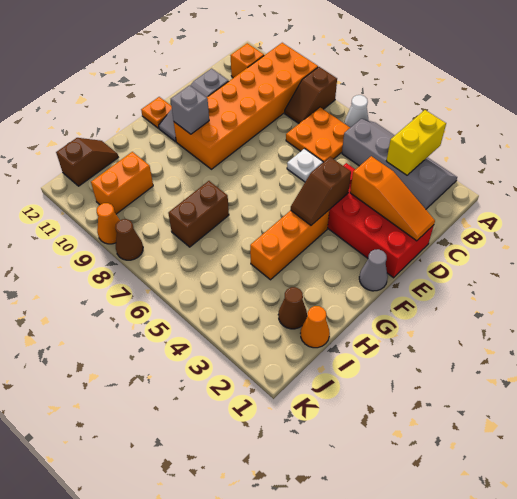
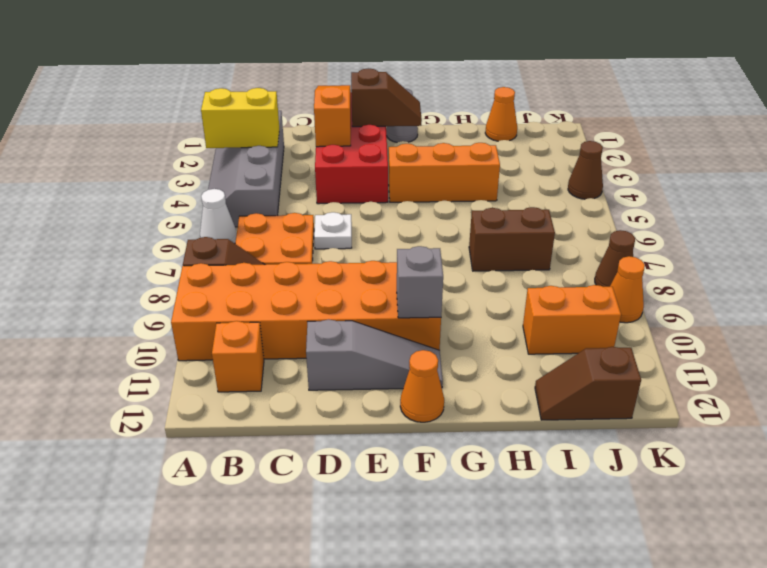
brown 1x2 slope [291,157,351,225] -> brown 1x2 slope moved to [351,69,422,127]
orange 1x1 plate [141,97,172,128] -> orange 1x1 cone [400,350,444,422]
brown 1x1 cone [279,287,307,329] -> brown 1x1 cone moved to [568,141,603,199]

